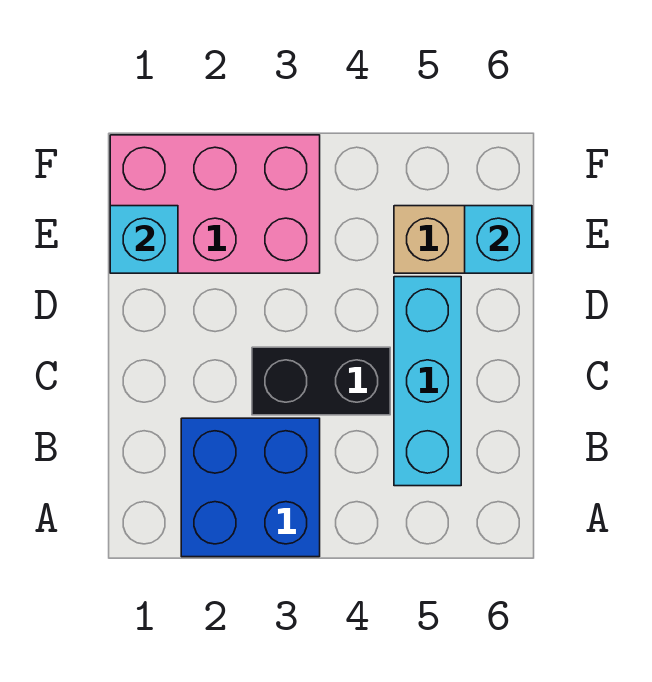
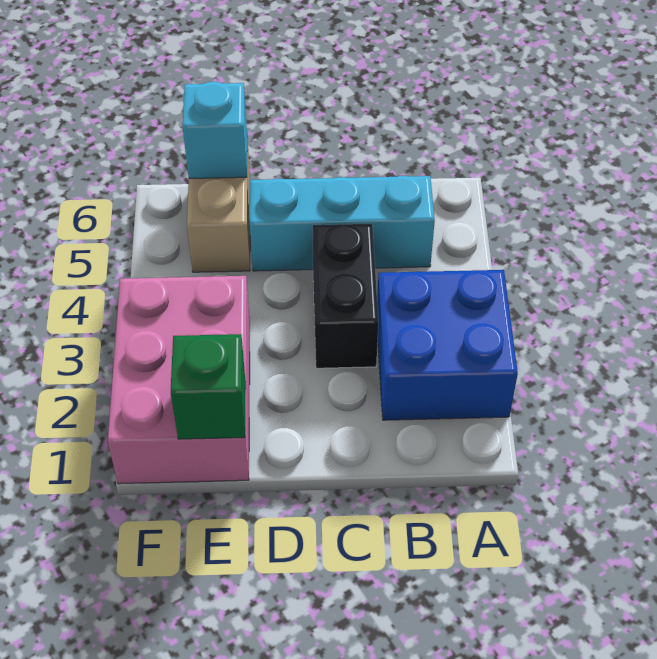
cyan 1x1 brick [110,206,178,273] -> green 1x1 brick [171,334,246,439]

